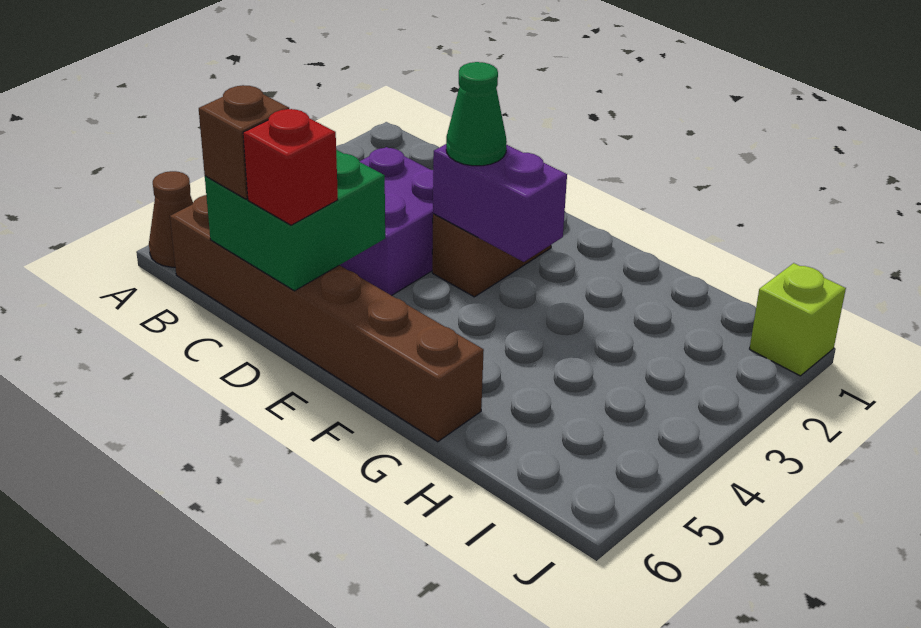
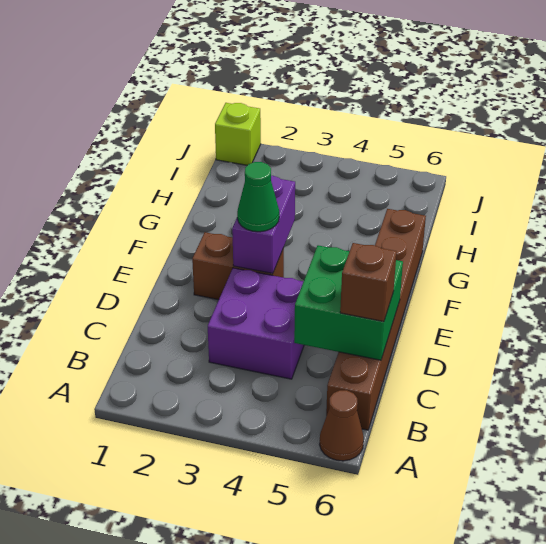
red 1x1 brick [243,109,338,225] -> none

